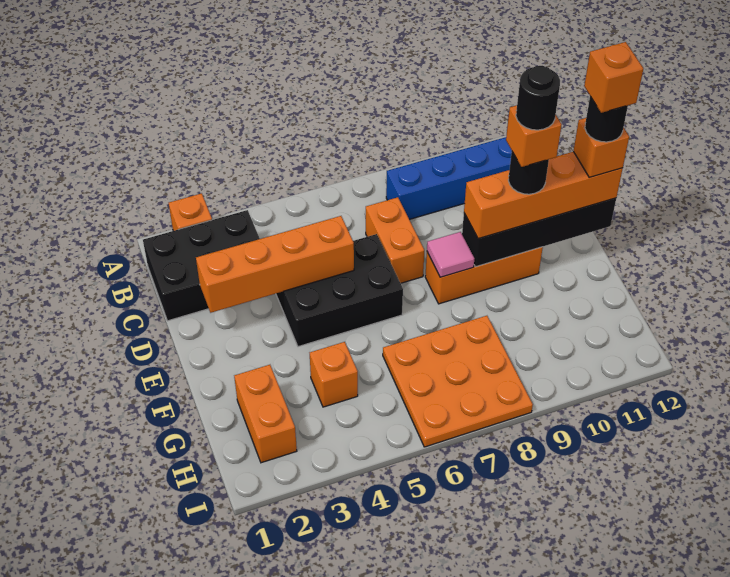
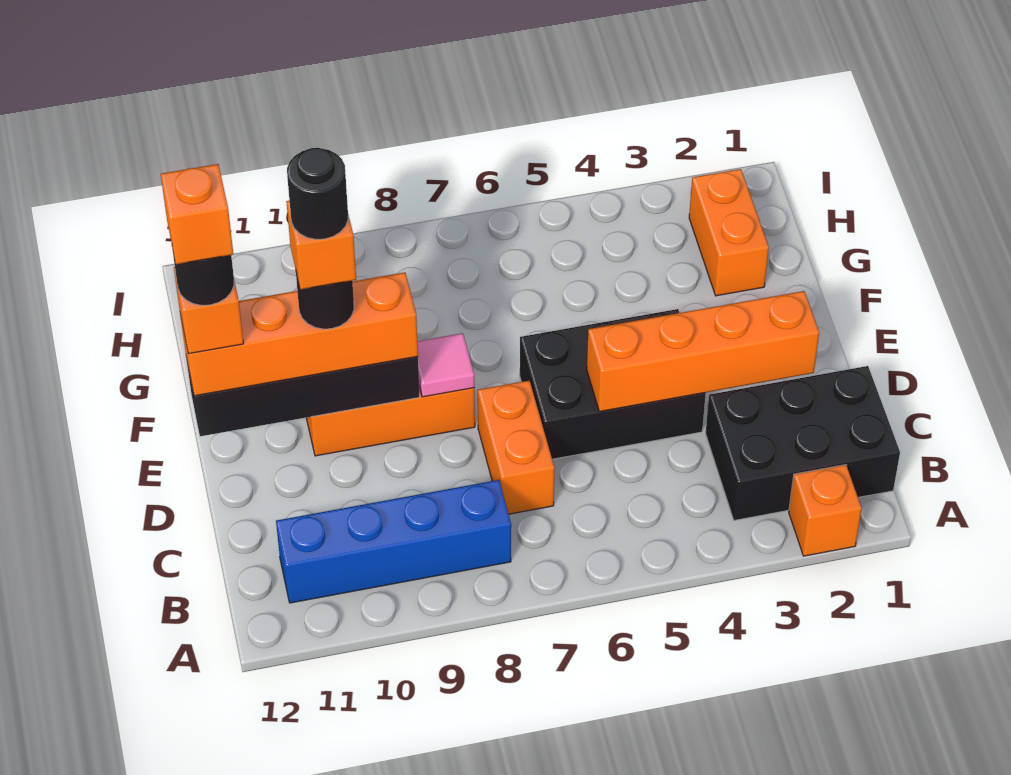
orange 1x1 brick [310,342,358,407] -> none
orange 3x3 plate [383,316,533,447] -> none

